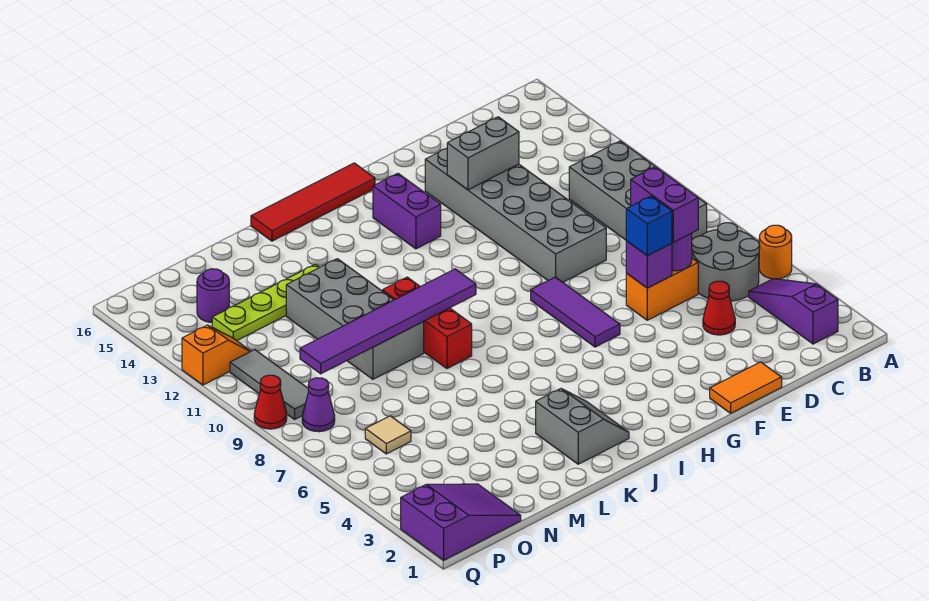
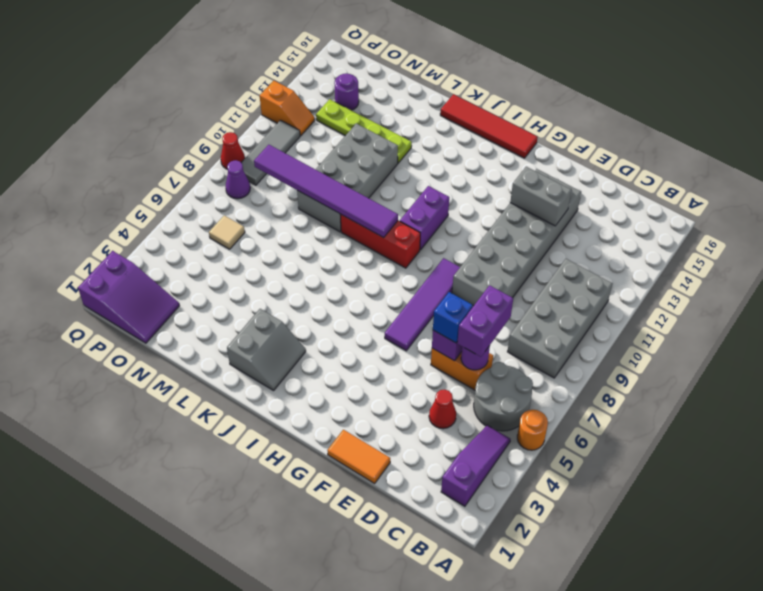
purple 1x3 tile [531,277,620,347] -> purple 1x4 tile [385,258,460,351]
purple 1x2 brick [373,173,441,249] -> purple 1x2 brick moved to [400,186,449,250]
red 1x3 brick [382,277,472,369] -> red 1x3 brick turned to [340,214,420,268]

